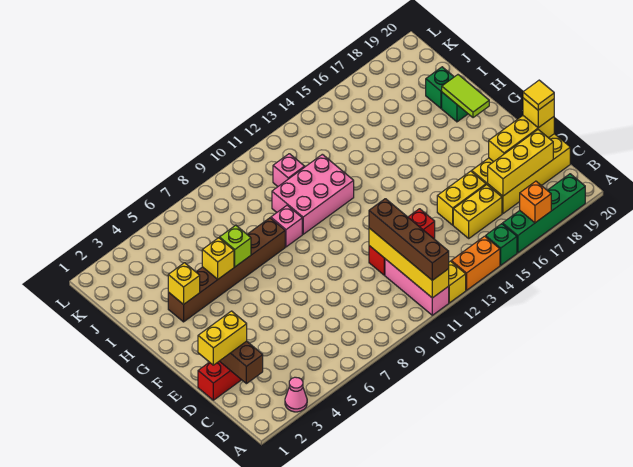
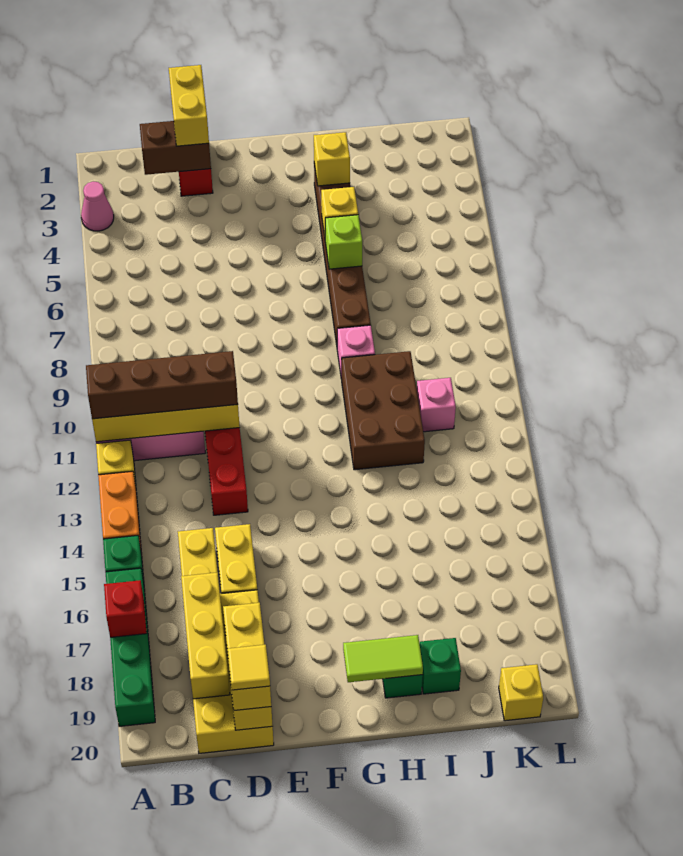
orange 1x1 brick [520,181,551,223] -> red 1x1 brick [104,580,147,637]
pink 2x3 brick [272,154,354,234] -> brown 2x3 brick [342,351,425,470]
none -> yellow 1x1 brick [499,664,543,721]

